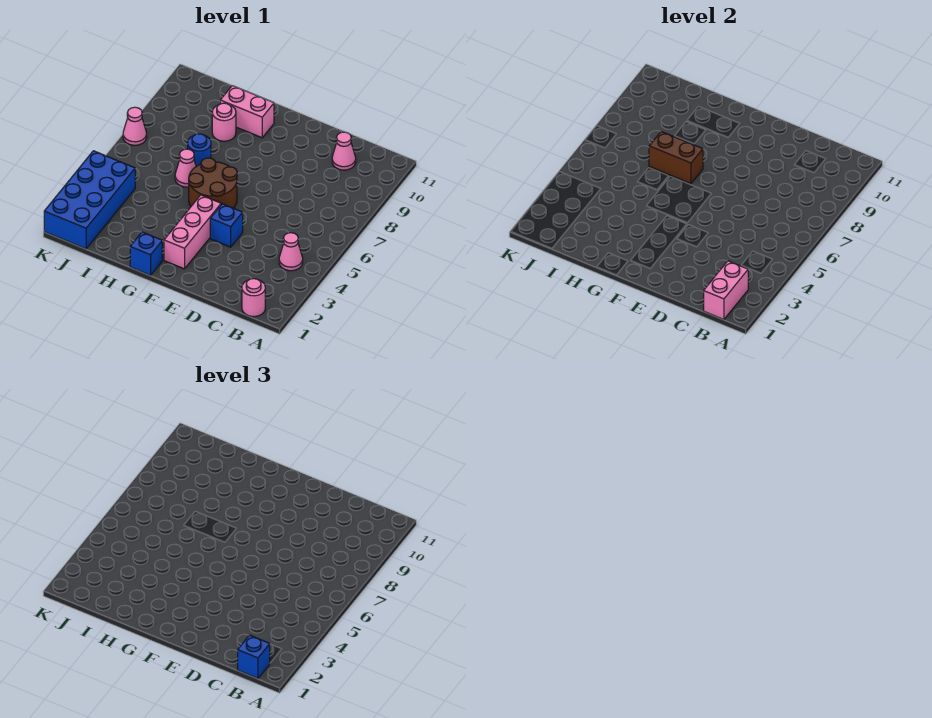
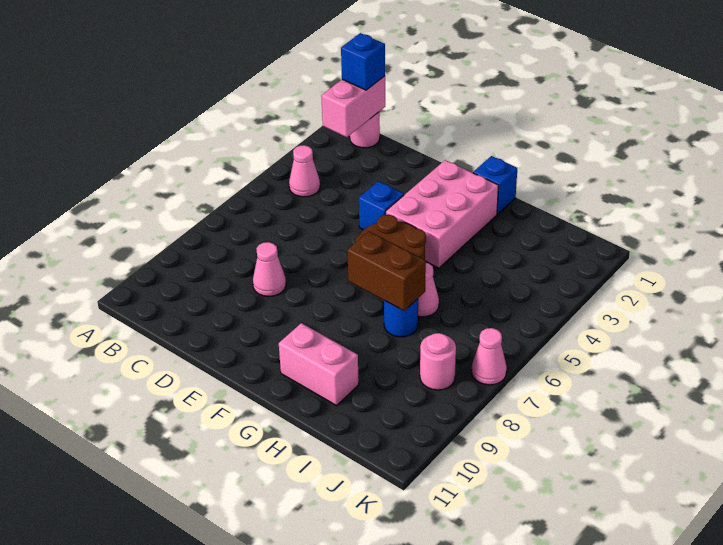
pink 1x1 cone [332,132,356,170] -> pink 1x1 cone moved to [253,242,286,297]
pink 1x3 brick [164,195,221,269] -> pink 2x3 brick [386,160,498,268]
pink 1x1 round brick [212,103,236,141] -> pink 1x1 round brick moved to [420,333,456,390]
blue 2x4 brick [44,151,135,249] -> none

